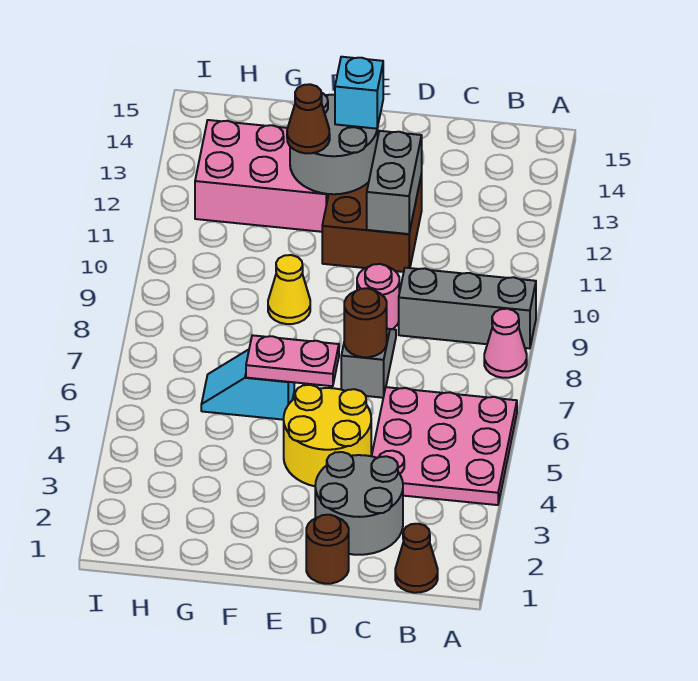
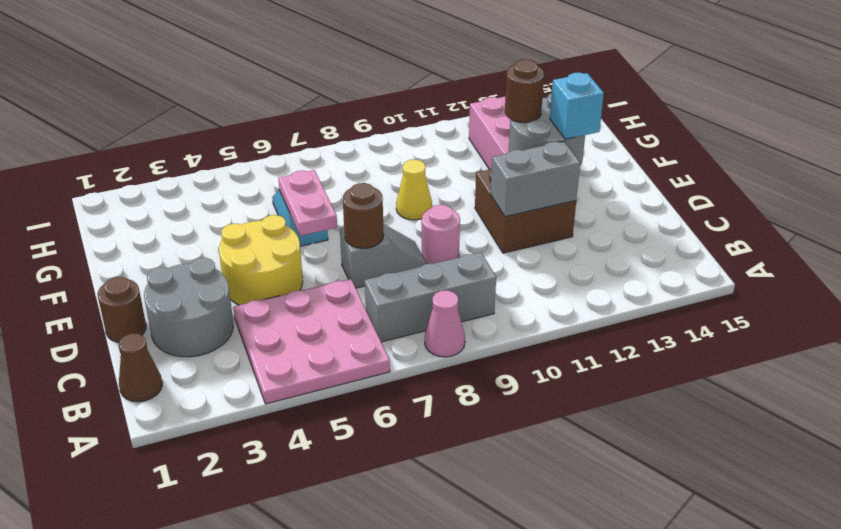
grey 1x3 brick [399,268,536,348] -> grey 1x3 brick turned to [365,253,496,342]
brown 1x1 cone [287,84,330,153] -> brown 1x1 round brick [505,60,544,123]

